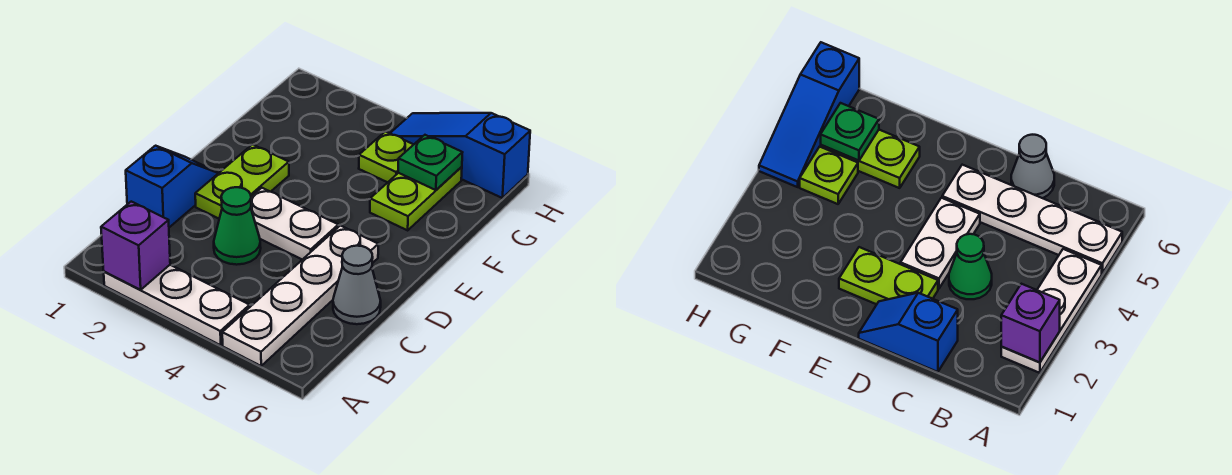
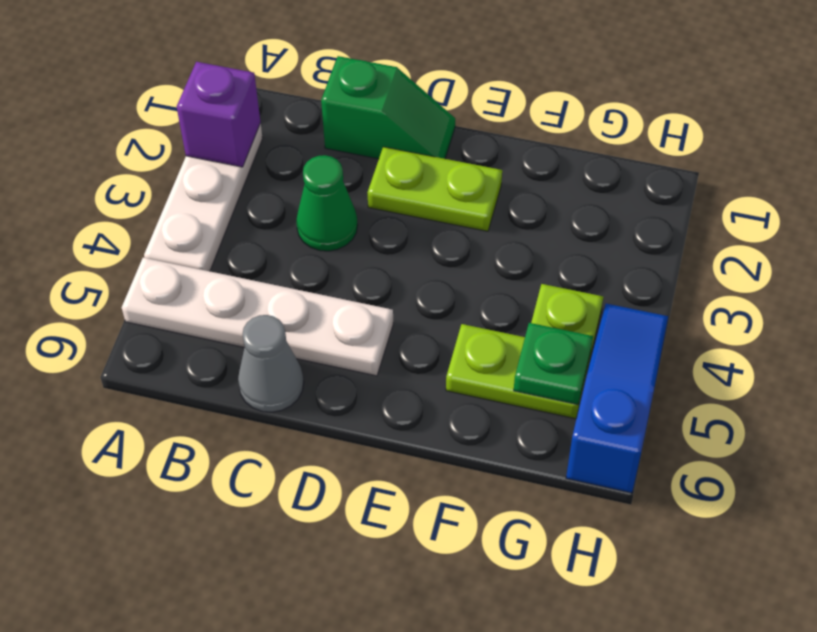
blue 1x2 slope [126,146,218,227] -> green 1x2 slope [321,56,455,159]
white 1x2 plate [251,188,338,260] -> none

